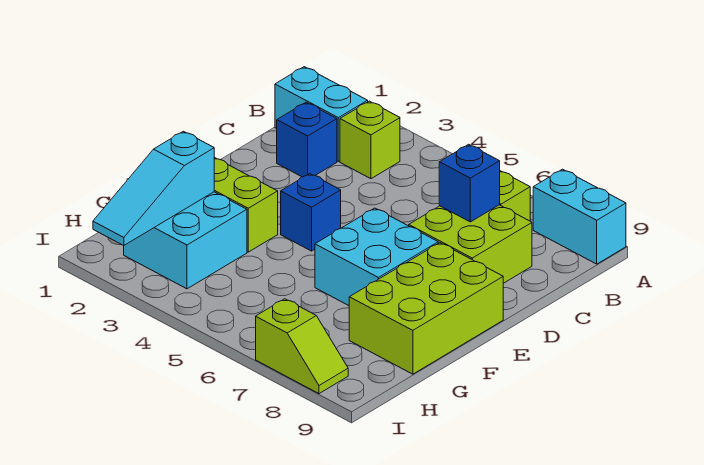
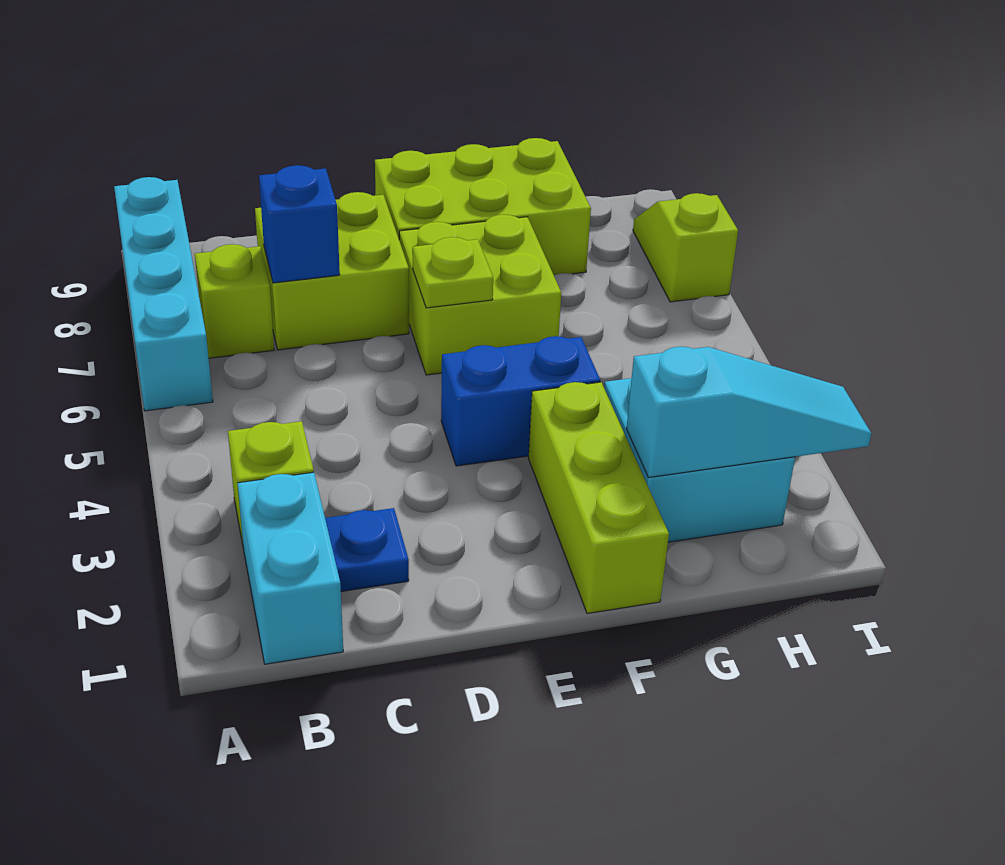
cyan 1x2 brick [533,169,626,264] -> cyan 1x4 brick [114,177,213,411]
blue 1x1 brick [277,102,337,177] -> blue 1x1 plate [325,508,409,591]
blue 1x1 brick [281,174,341,251] -> blue 1x2 brick [441,336,600,466]
cyan 2x2 brick [315,208,438,306] -> lime 2x2 brick [399,214,561,375]
none -> lime 1x1 plate [413,237,493,308]

